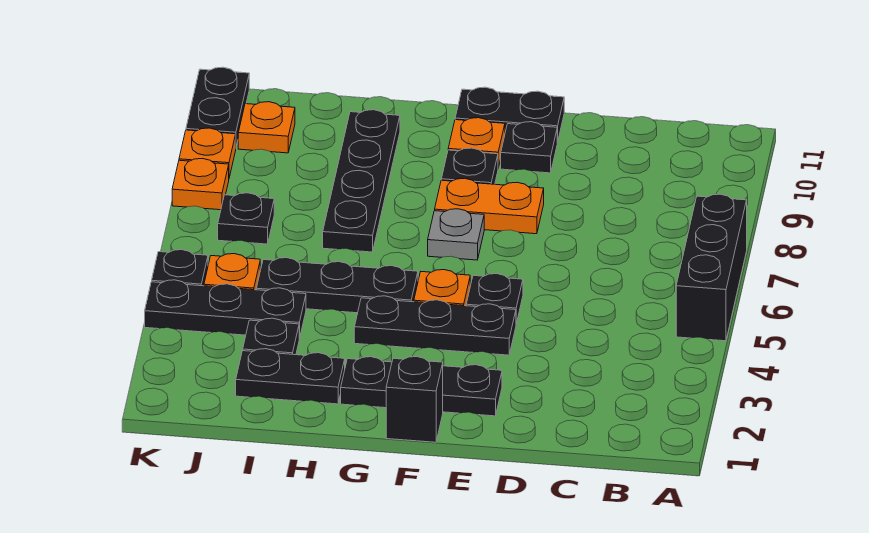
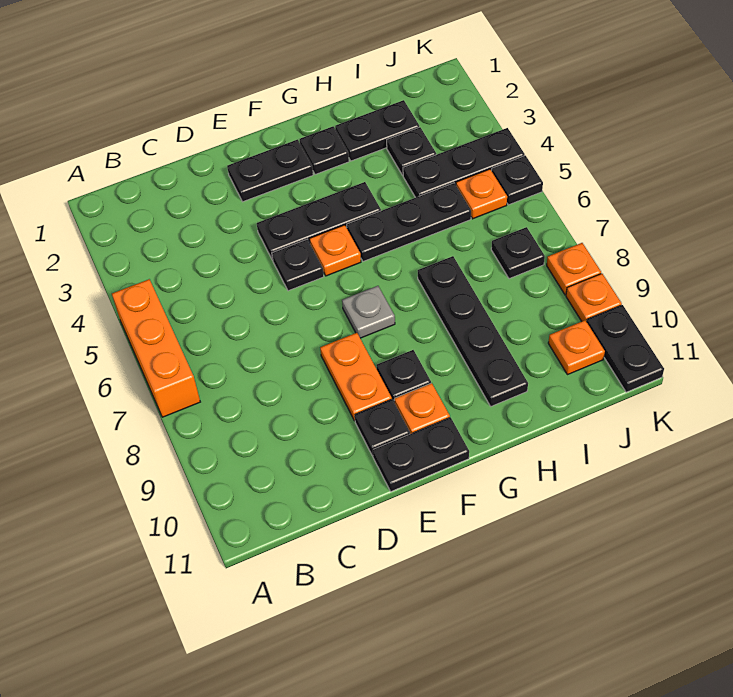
black 1x3 brick [676,194,747,341] -> orange 1x3 brick [112,279,200,417]
orange 1x2 plate [435,178,544,234] -> orange 1x2 plate turned to [320,333,392,421]
black 1x1 brick [386,357,443,442] -> none

